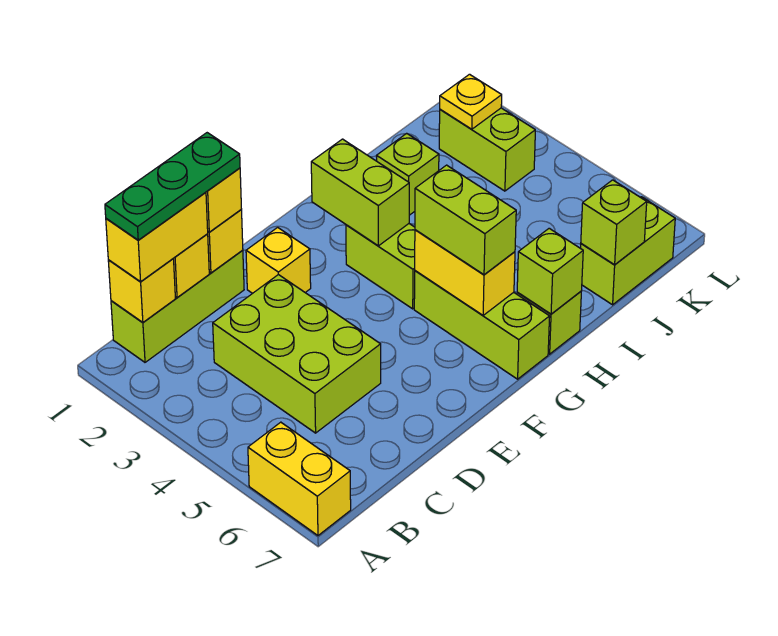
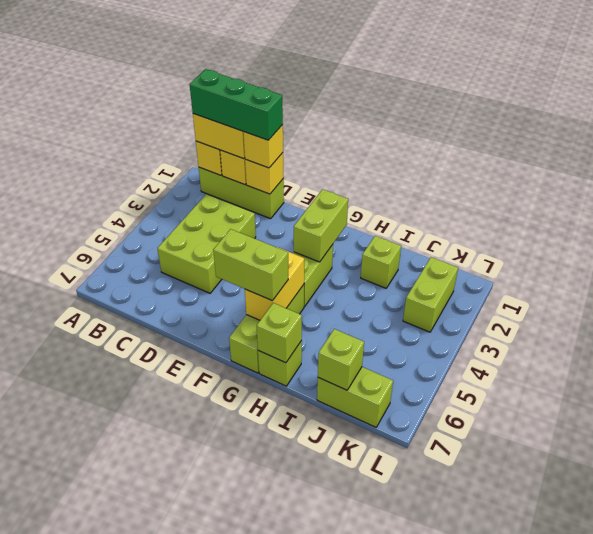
yellow 1x2 brick [248,422,351,535] -> none
green 1x3 plate [105,133,240,240] -> green 1x3 brick [190,69,283,140]
yellow 1x1 brick [246,227,311,293] -> none
lime 1x2 brick [415,165,516,275] -> lime 1x2 brick turned to [213,229,288,301]
yellow 1x1 plate [440,74,502,129] -> none

